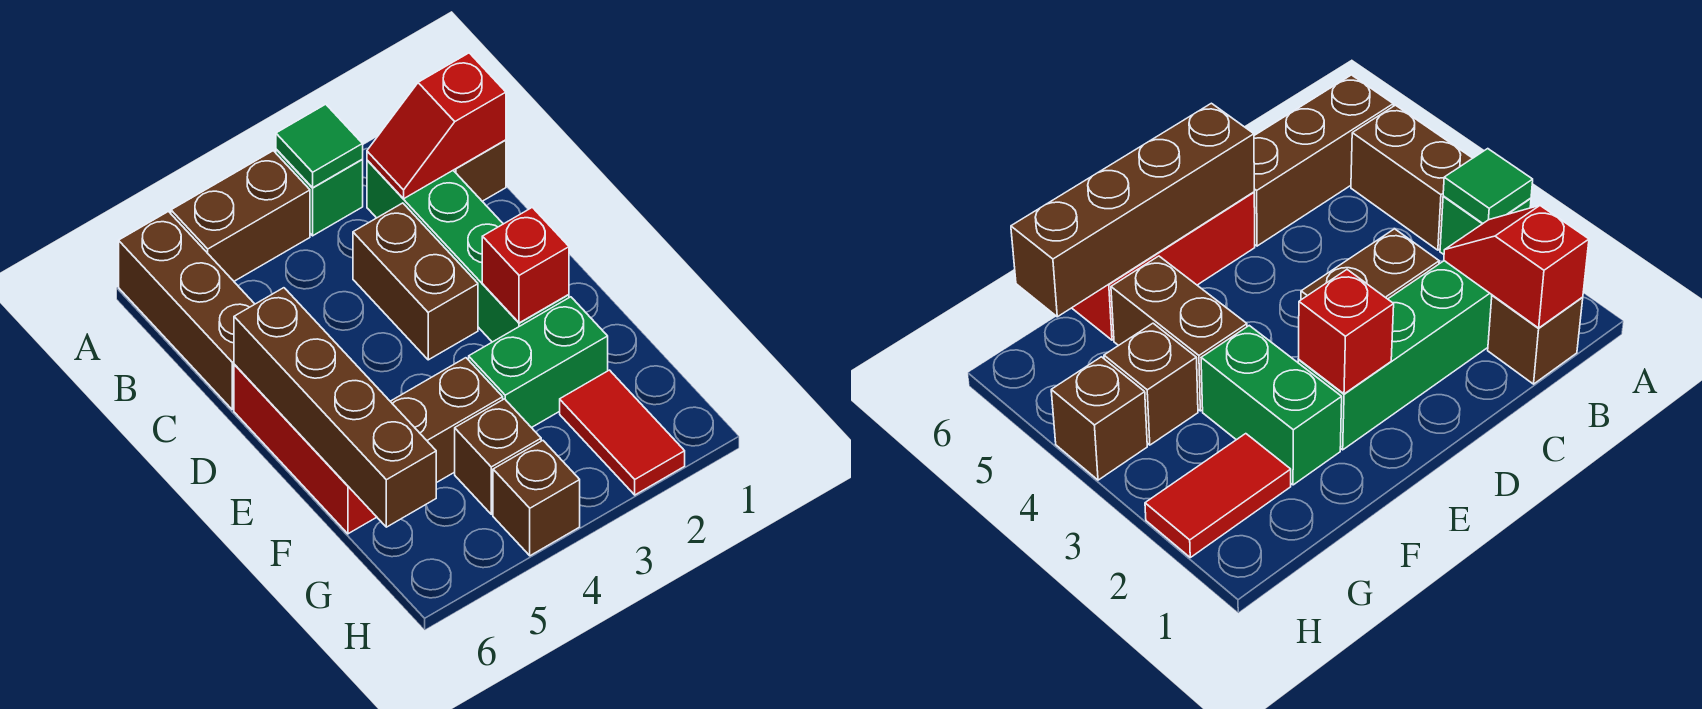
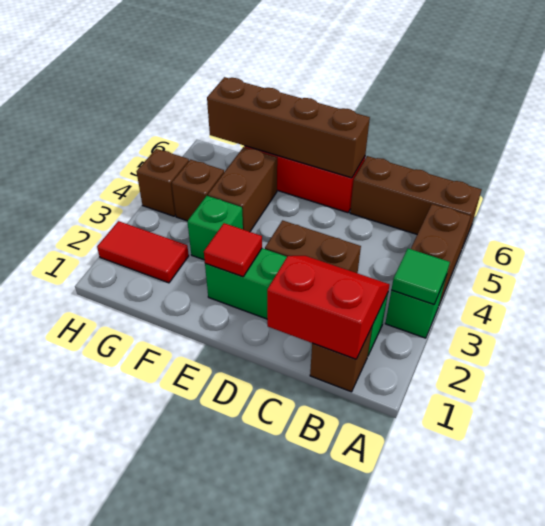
red 1x2 slope [367,53,506,199] -> red 2x2 slope [267,256,390,359]
red 1x1 brick [482,207,569,323] -> red 1x1 tile [204,223,262,277]
green 1x2 brick [469,297,608,428] -> green 1x1 brick [187,196,243,260]

